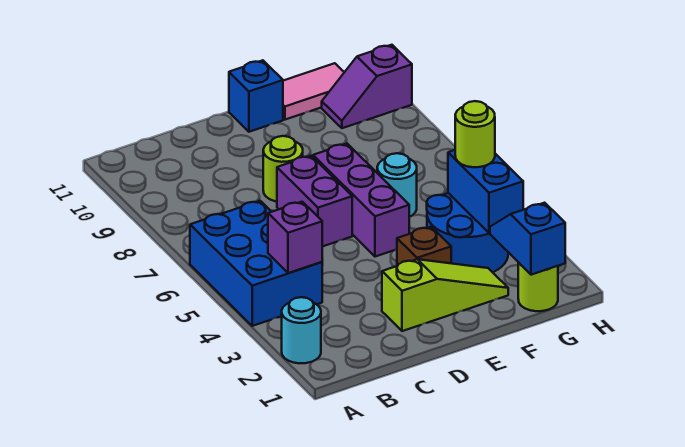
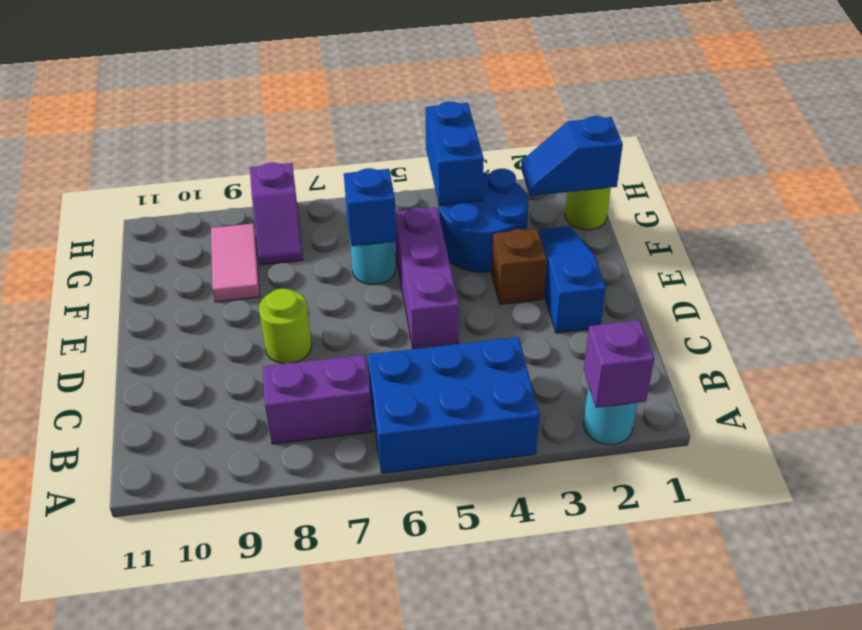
purple 1x1 brick [268,202,322,273] -> purple 1x1 brick moved to [584,320,654,408]
lime 1x3 slope [382,259,508,331] -> blue 1x3 slope [538,226,606,333]
purple 1x2 brick [277,156,352,247] -> purple 1x2 brick moved to [263,355,373,444]
purple 1x3 brick [313,144,409,257] -> purple 1x3 brick turned to [395,207,459,349]
blue 1x1 brick [229,60,283,132] -> blue 1x1 brick moved to [344,168,397,246]
pink 1x2 tile [283,63,344,120] -> pink 1x2 tile moved to [211,224,260,302]
blue 1x2 brick [448,150,523,233] -> blue 1x2 brick turned to [426,102,484,205]
lime 1x1 round brick [455,101,495,167] -> none
purple 1x2 slope [322,45,412,128] -> purple 1x2 slope moved to [250,163,303,265]

